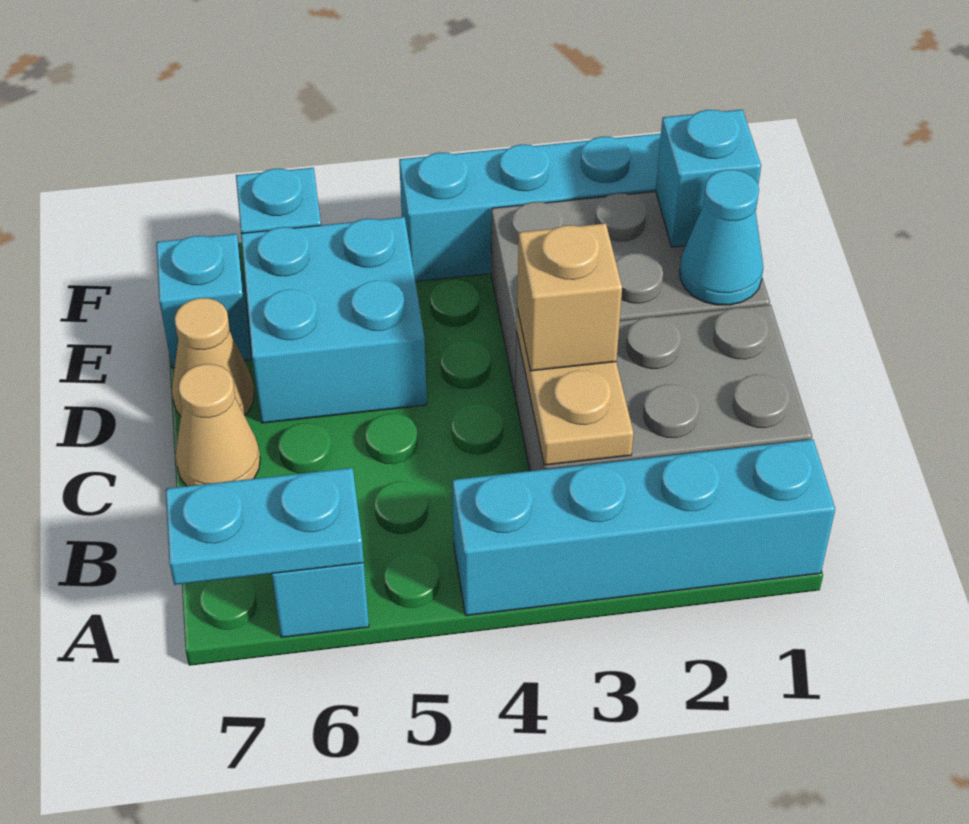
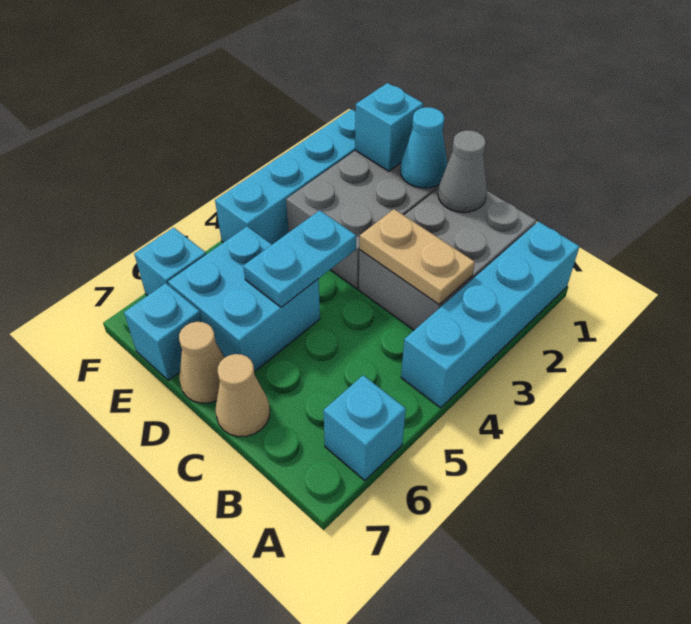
cyan 1x2 plate [166,468,364,585] -> cyan 1x2 plate moved to [243,210,356,307]
none -> grey 1x1 cone [438,130,487,212]
tan 1x1 brick [517,223,622,371] -> none

